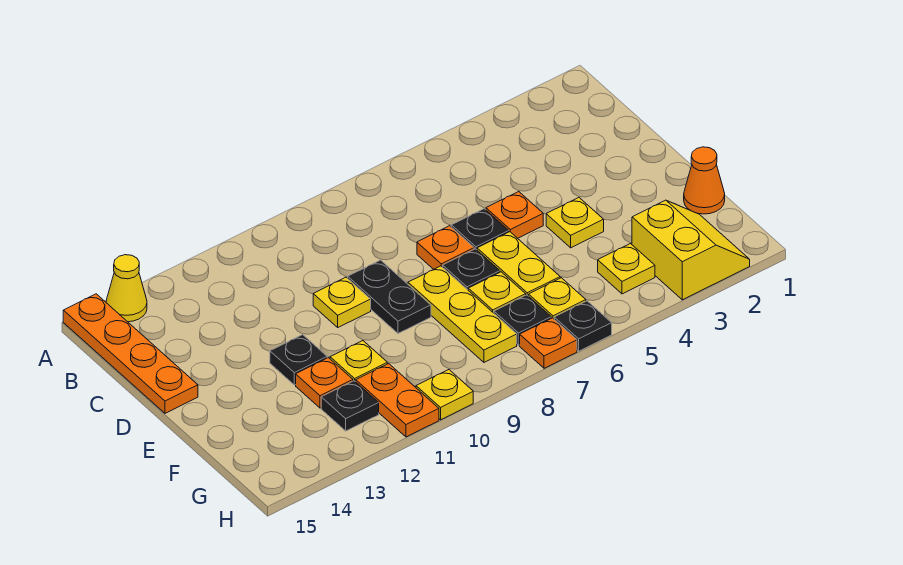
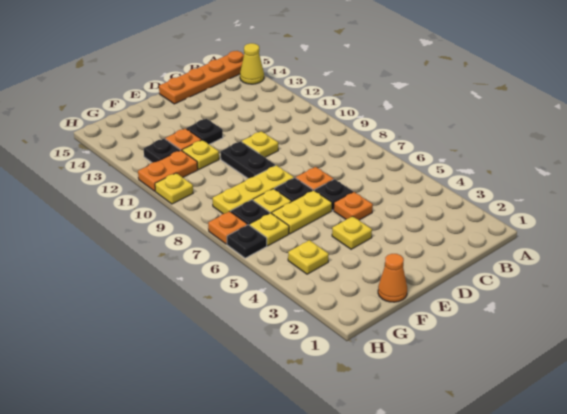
black 1x2 plate [348,260,431,333] -> black 1x2 plate turned to [221,141,275,178]
yellow 2x2 slope [632,200,750,300] -> none

